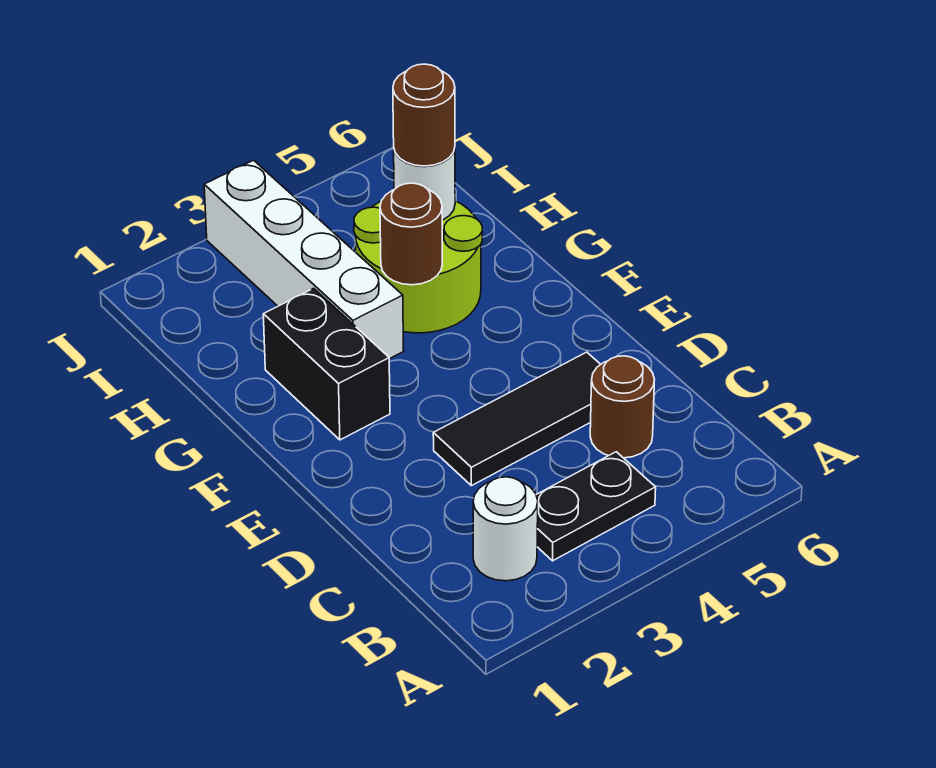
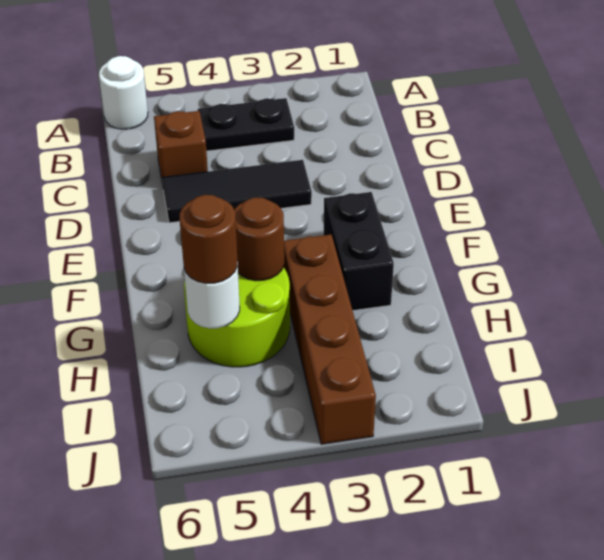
white 1x1 round brick [473,477,538,581] -> white 1x1 round brick moved to [99,56,148,129]
brown 1x1 round brick [590,356,655,458] -> brown 1x1 brick [154,111,208,185]
white 1x4 brick [204,160,403,359] -> brown 1x4 brick [283,234,376,444]

